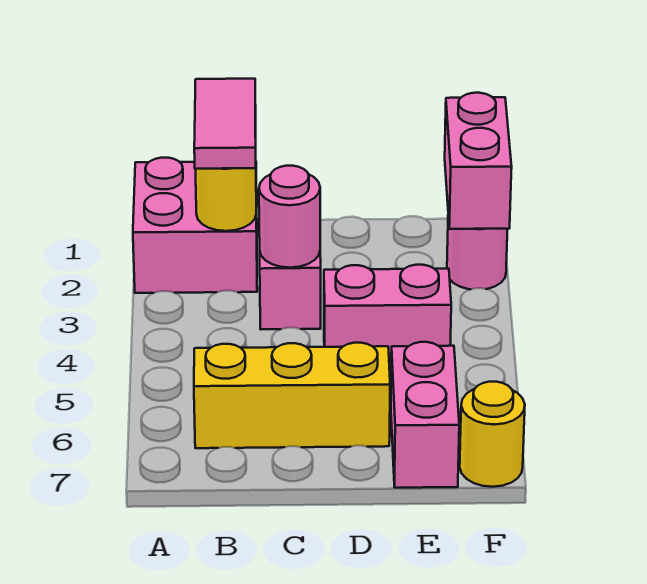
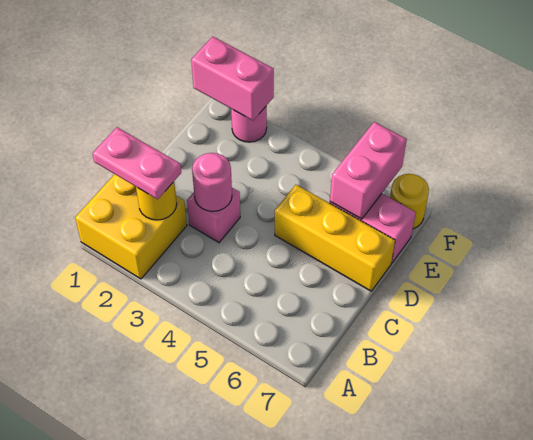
pink 2x2 brick [133,158,257,293] -> yellow 2x2 brick [75,174,187,279]
pink 1x2 tile [194,79,256,169] -> pink 1x2 plate [93,127,181,199]
yellow 1x3 brick [194,343,390,448] -> yellow 1x3 brick turned to [275,185,395,291]
pink 1x2 brick [324,265,451,367] -> pink 1x2 brick moved to [330,122,407,219]

